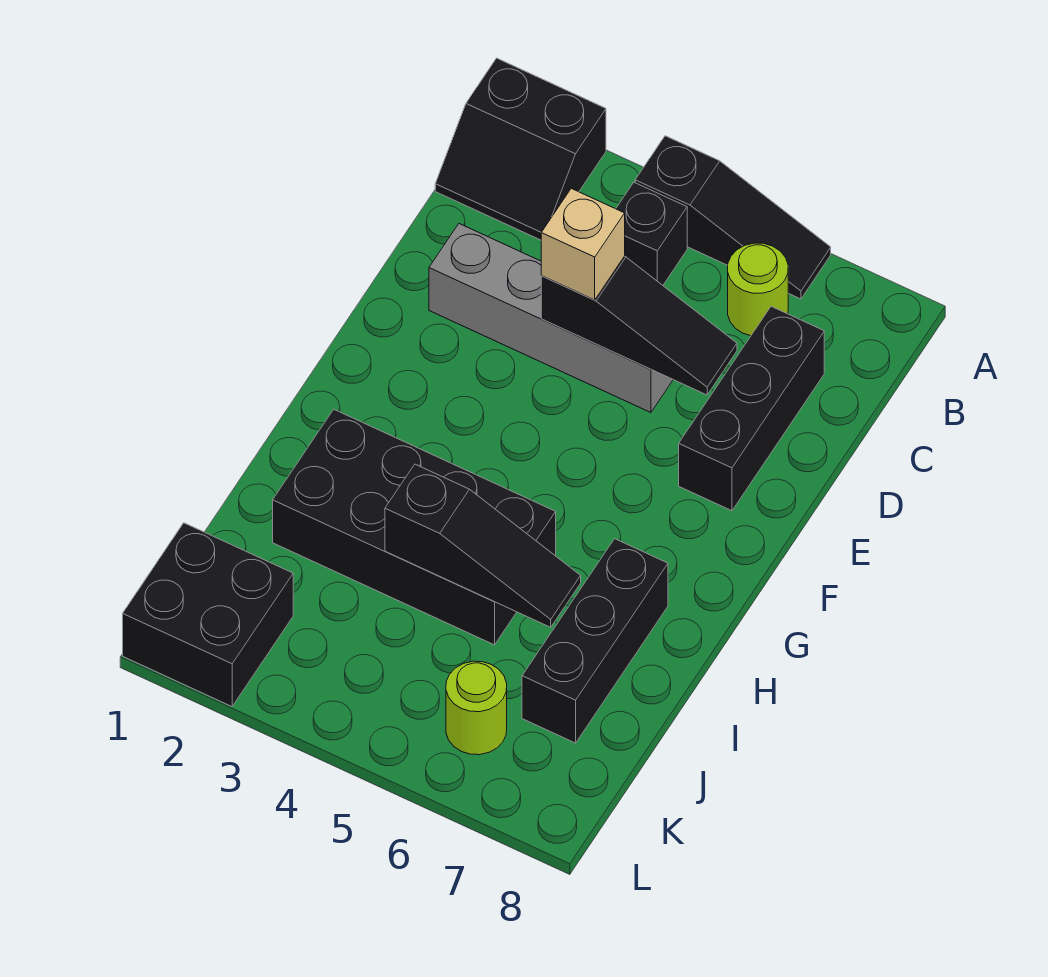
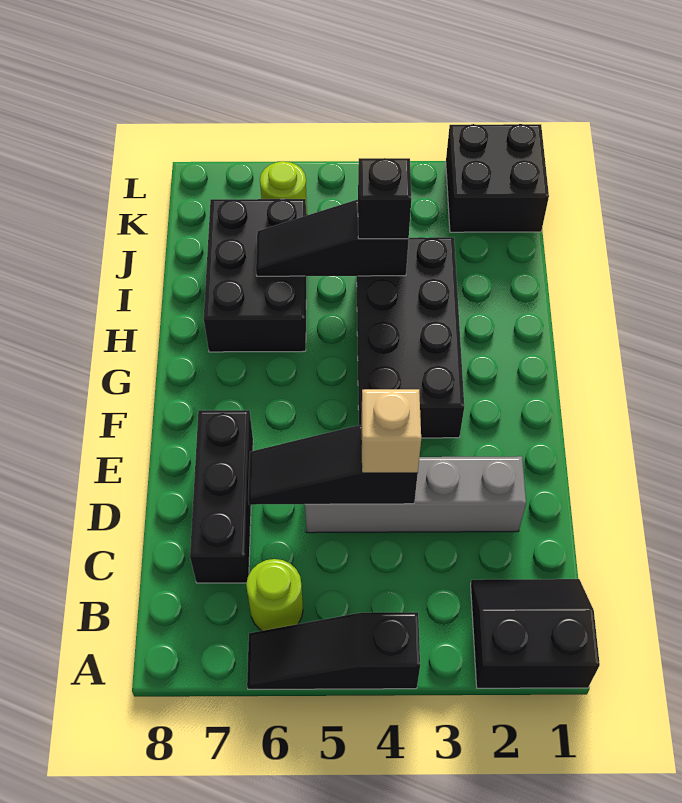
black 1x1 brick [616,182,687,285] -> black 1x1 brick moved to [358,158,412,239]
black 2x4 brick [273,410,556,645] -> black 2x4 brick turned to [357,237,464,438]
black 1x3 brick [522,539,668,743] -> black 2x3 brick [204,199,306,352]

